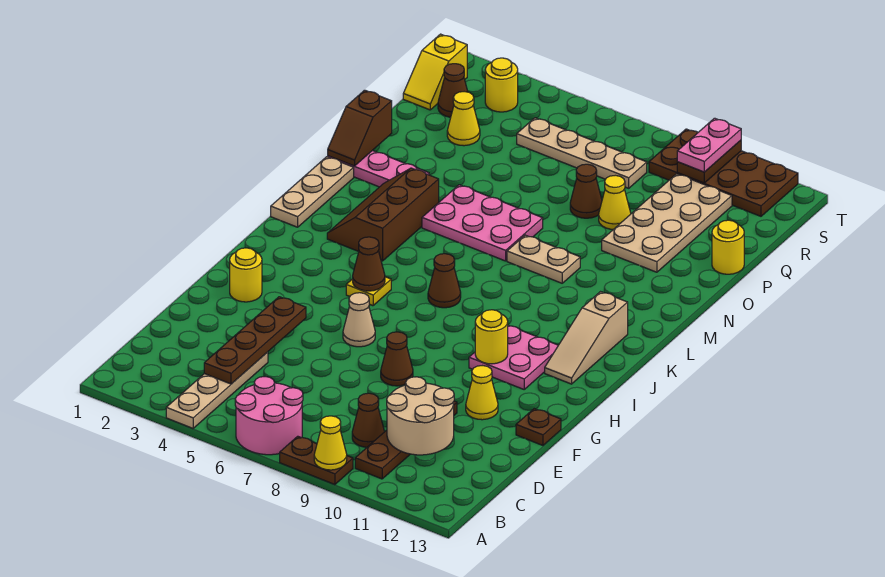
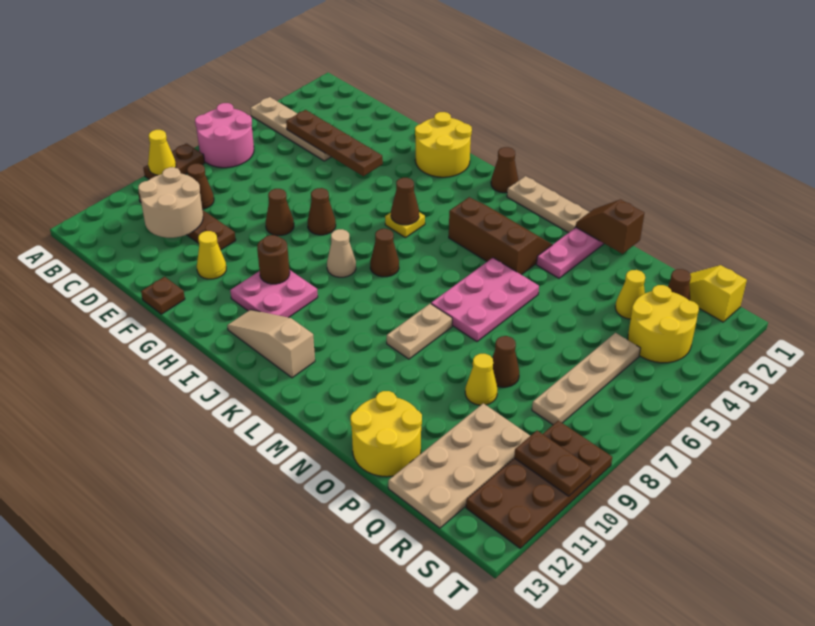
yellow 1x1 round brick [230,248,262,302] -> yellow 2x2 round brick [415,112,472,177]
tan 1x1 cone [343,293,375,347] -> tan 1x1 cone moved to [327,229,356,277]
none -> brown 1x1 cone [308,188,336,235]
yellow 1x1 round brick [475,310,508,364] -> brown 1x1 round brick [257,235,290,284]
none -> brown 1x1 cone [491,147,518,193]
tan 2x4 plate [602,174,732,272] -> tan 2x4 plate turned to [388,403,530,528]
yellow 1x1 round brick [712,220,744,274] -> yellow 2x2 round brick [350,391,422,477]
yellow 1x1 round brick [485,58,518,112] -> yellow 2x2 round brick [628,285,699,363]
pink 1x2 plate [677,118,741,172] -> none

